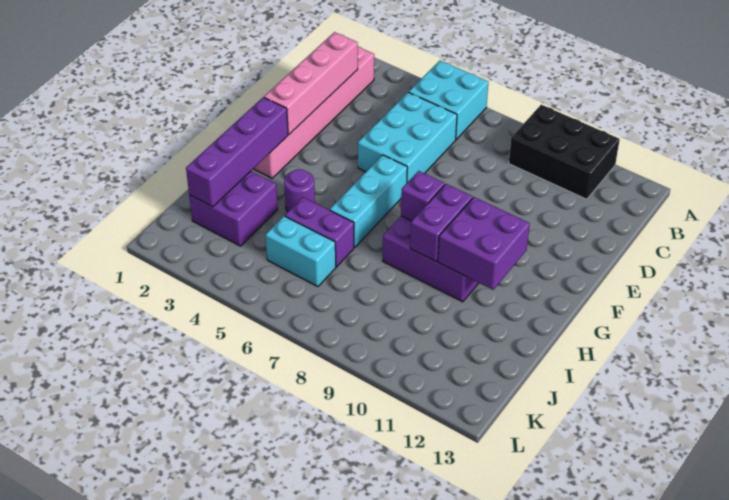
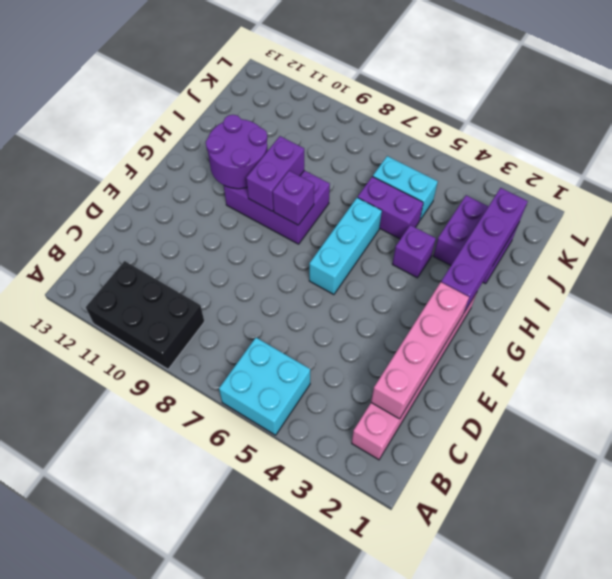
cyan 2x3 brick [358,92,457,183] -> none
purple 2x2 brick [438,197,530,290] -> purple 2x2 round brick [206,115,268,189]
purple 1x1 round brick [284,169,315,212] -> purple 1x1 brick [392,225,436,278]

